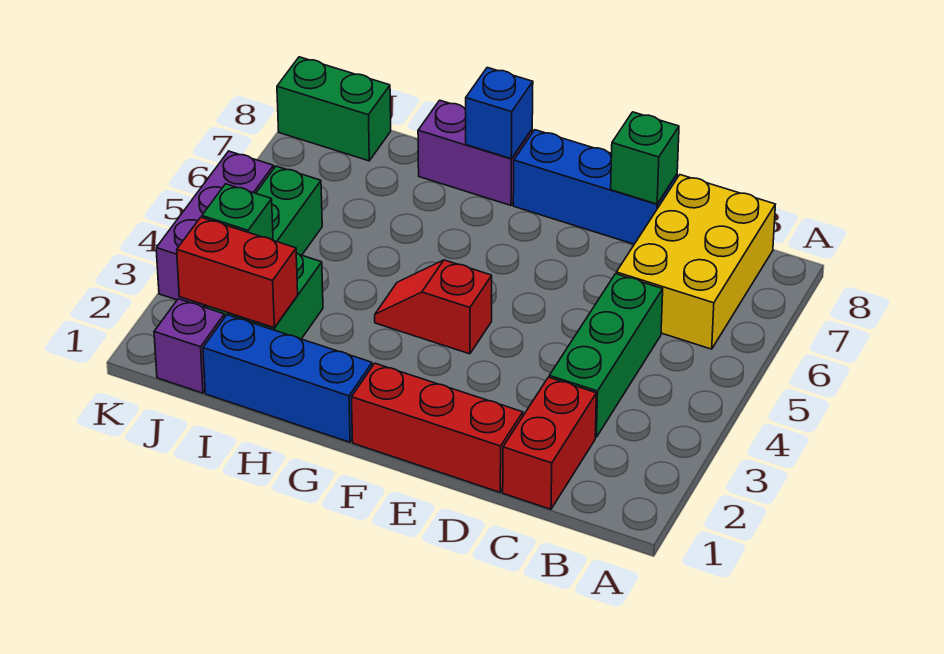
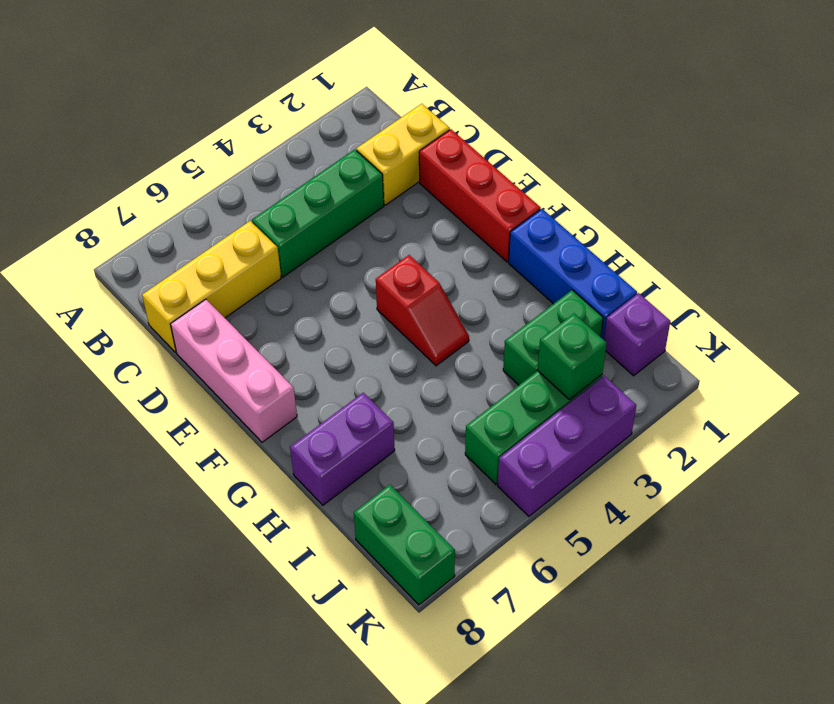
yellow 2x3 brick [616,175,775,349] -> yellow 1x3 brick [142,221,281,352]
red 1x2 brick [503,377,596,509] -> yellow 1x2 brick [356,104,450,205]
blue 1x3 brick [513,130,677,244] -> pink 1x3 brick [171,299,297,442]
green 1x1 brick [611,112,679,204] -> none
purple 1x2 brick [418,100,532,205] -> purple 1x2 brick turned to [290,393,395,505]
blue 1x1 brick [466,67,533,159] -> none
red 1x2 brick [177,217,298,328] -> none

